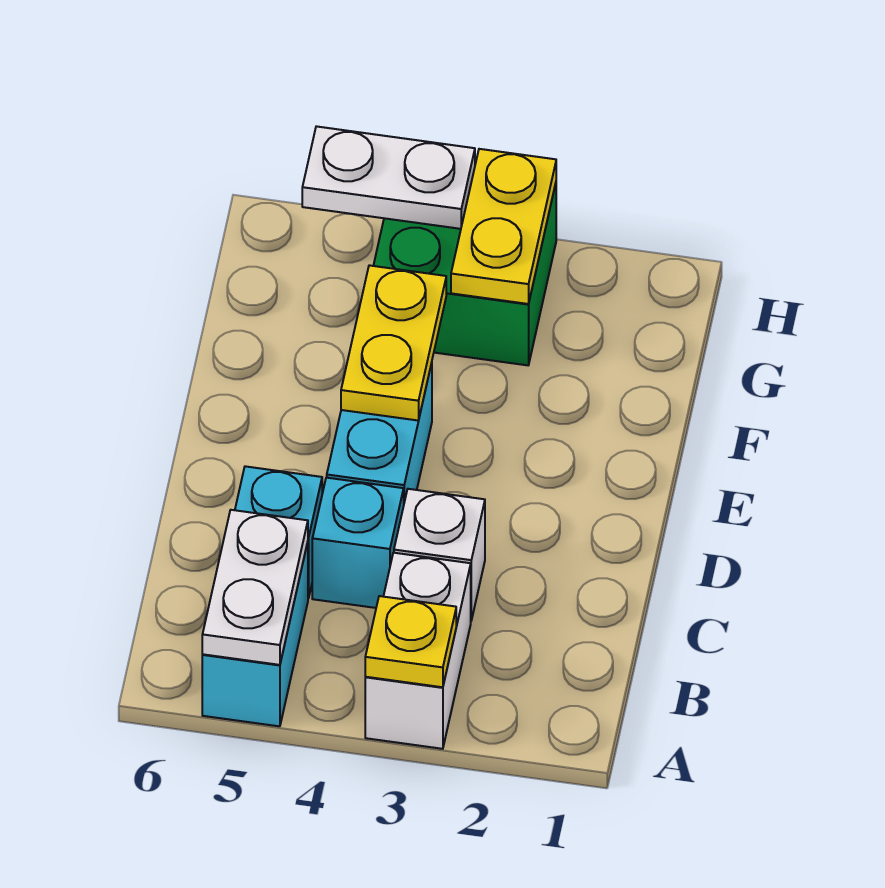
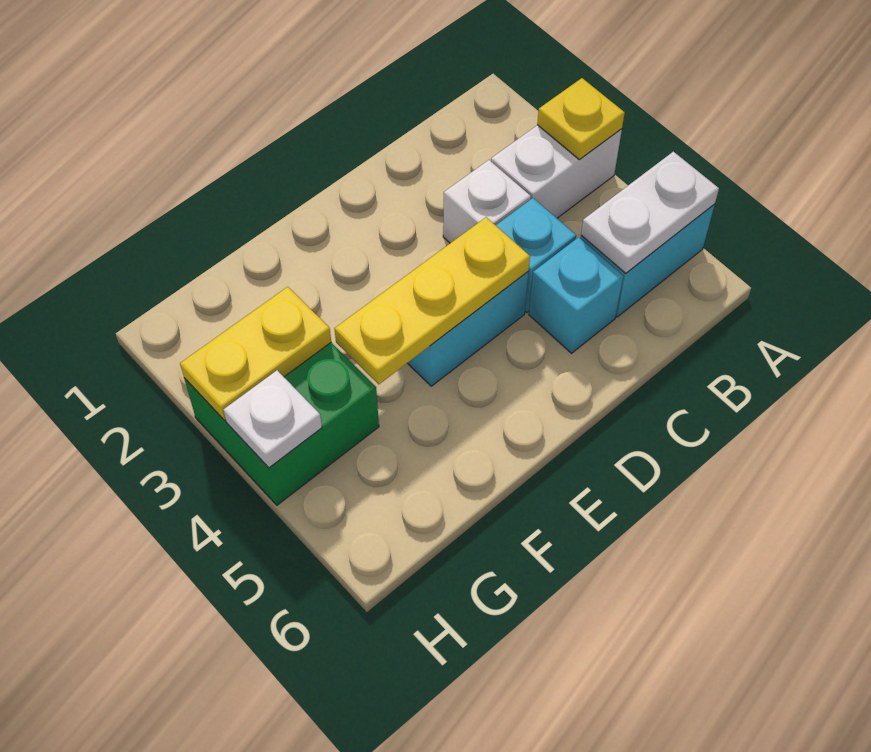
yellow 1x2 plate [341,265,446,421] -> yellow 1x3 plate [334,217,530,384]
white 1x2 plate [302,126,475,229] -> white 1x1 plate [223,370,322,468]

